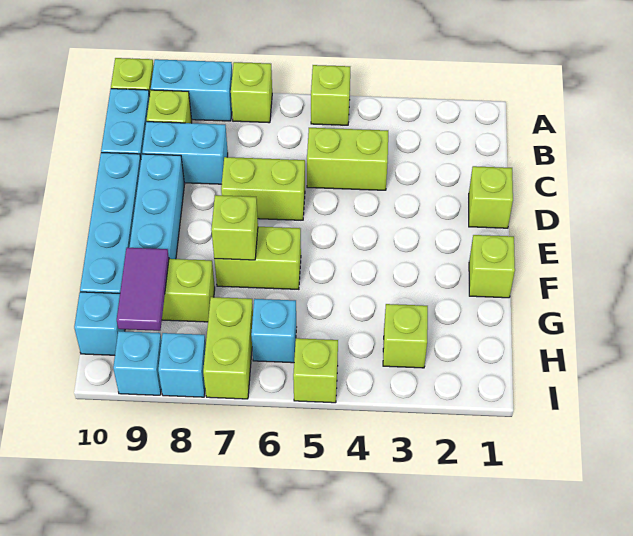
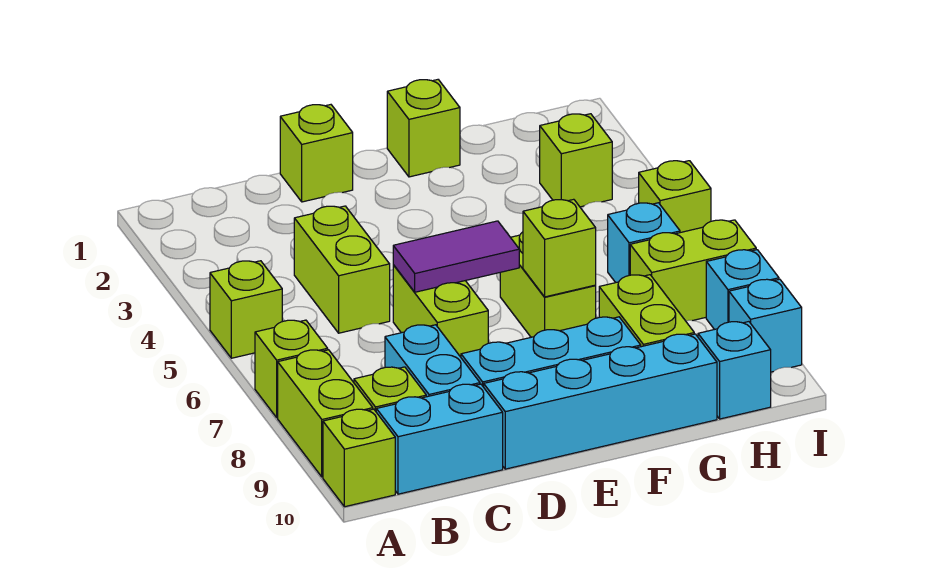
cyan 1x2 brick [151,59,232,121] -> lime 1x2 brick [278,350,373,477]
purple 1x2 tile [117,248,169,331] -> purple 1x2 tile moved to [393,221,519,292]

